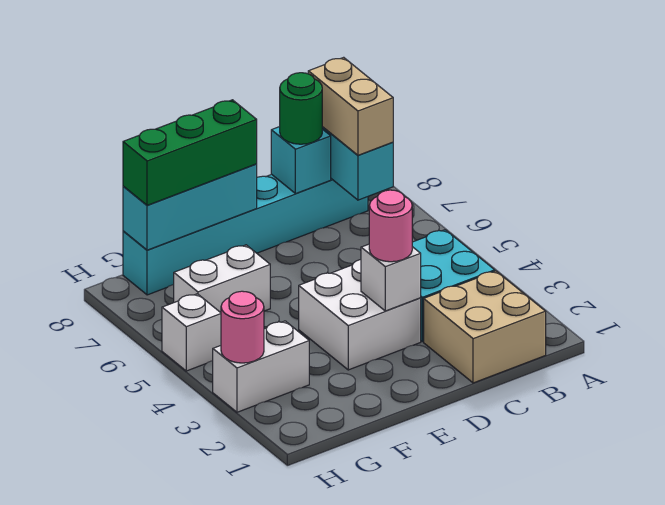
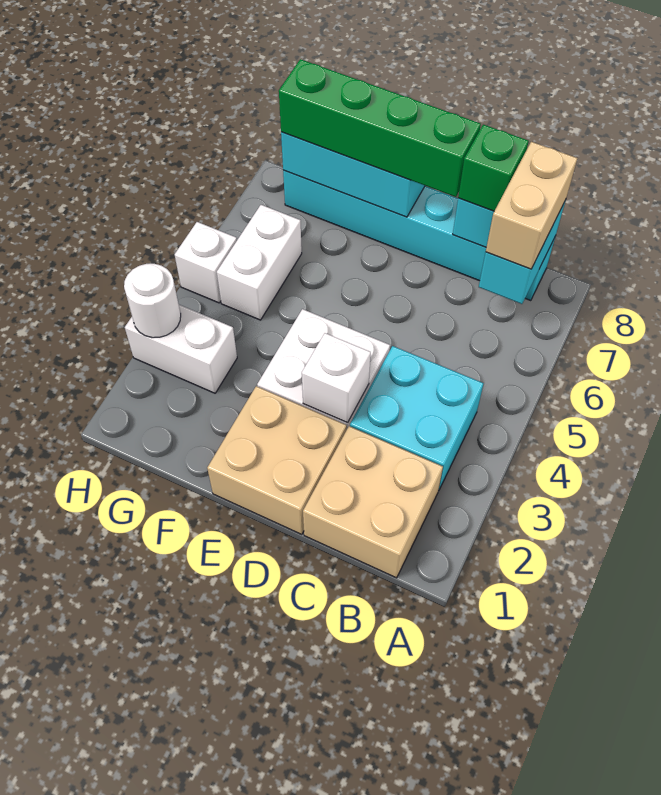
green 1x1 round brick [280,73,322,144] -> green 1x1 brick [458,125,529,211]
none -> tan 2x2 brick [207,386,347,534]
pink 1x1 round brick [369,190,412,262] -> none
green 1x3 brick [123,100,257,205] -> green 1x4 brick [279,59,481,197]
white 1x2 brick [174,245,270,313] -> white 1x2 brick turned to [217,205,302,320]
pink 1x1 round brick [221,291,264,363] -> white 1x1 round brick [124,264,181,338]

